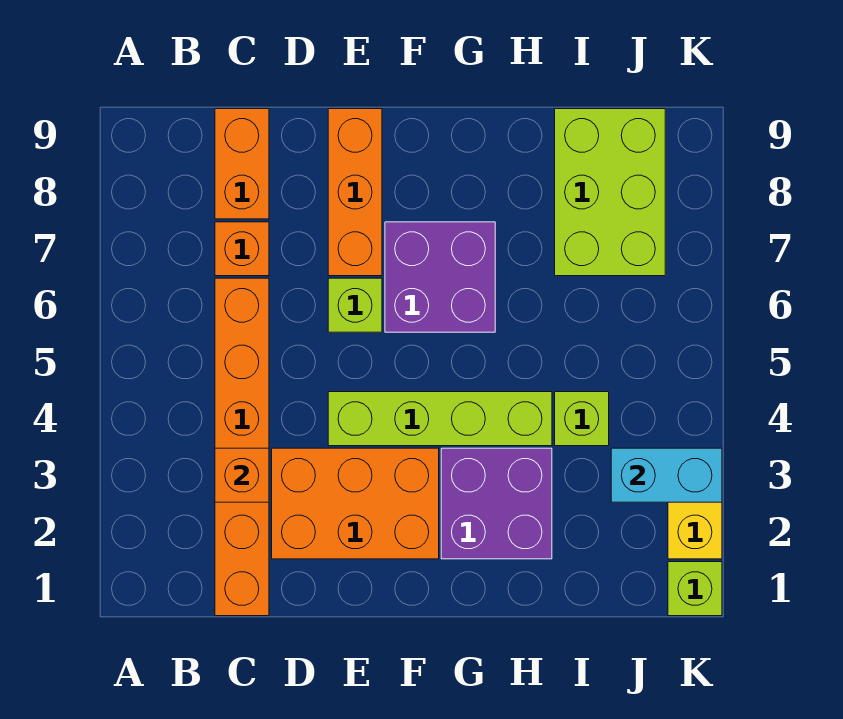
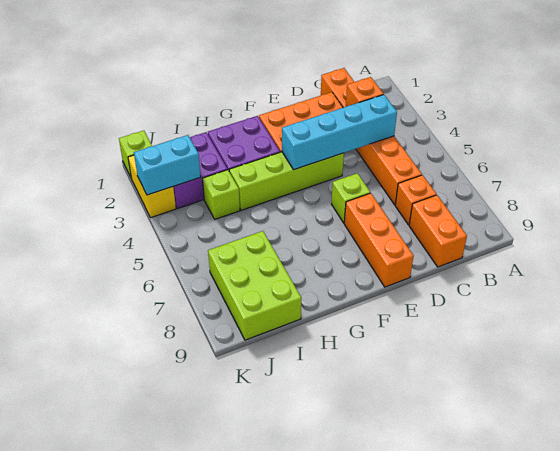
none -> cyan 1x4 brick [282,95,397,170]
purple 2x2 brick [385,222,495,332] -> purple 2x2 brick moved to [173,132,228,209]

